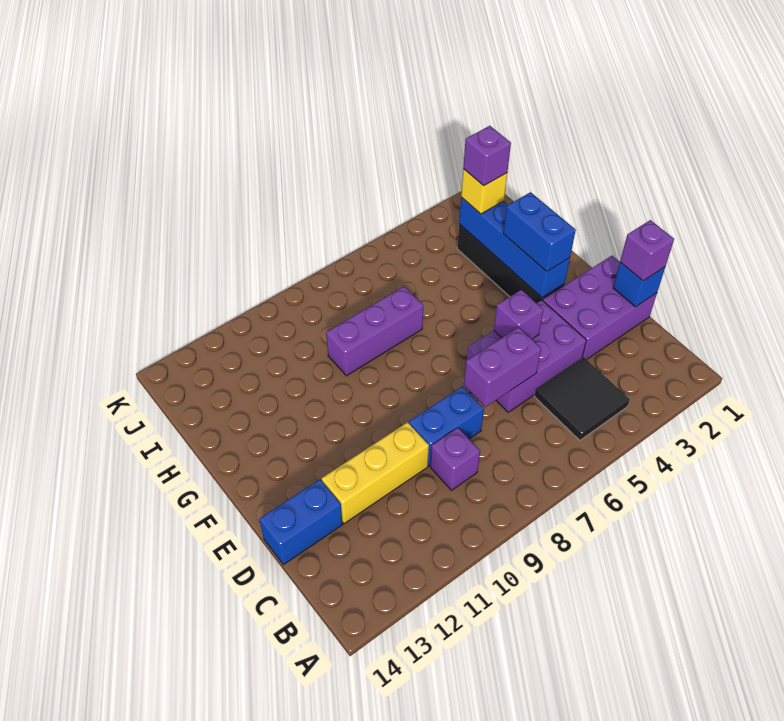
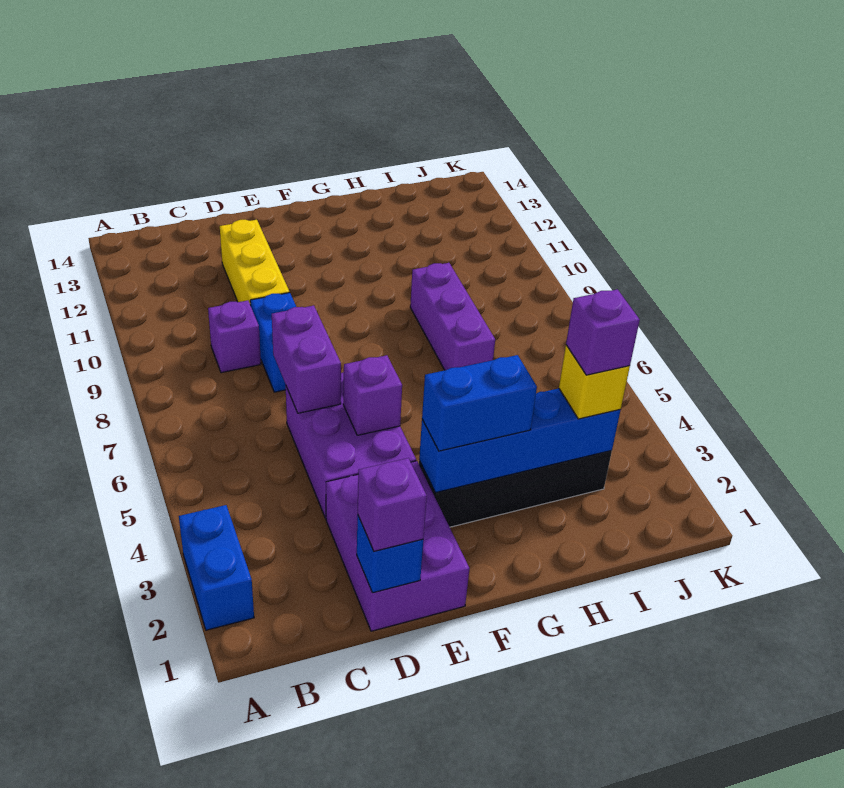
black 2x2 tile [534,357,630,440] -> none
blue 1x2 brick [260,479,343,565] -> blue 1x2 brick moved to [179,505,254,630]

